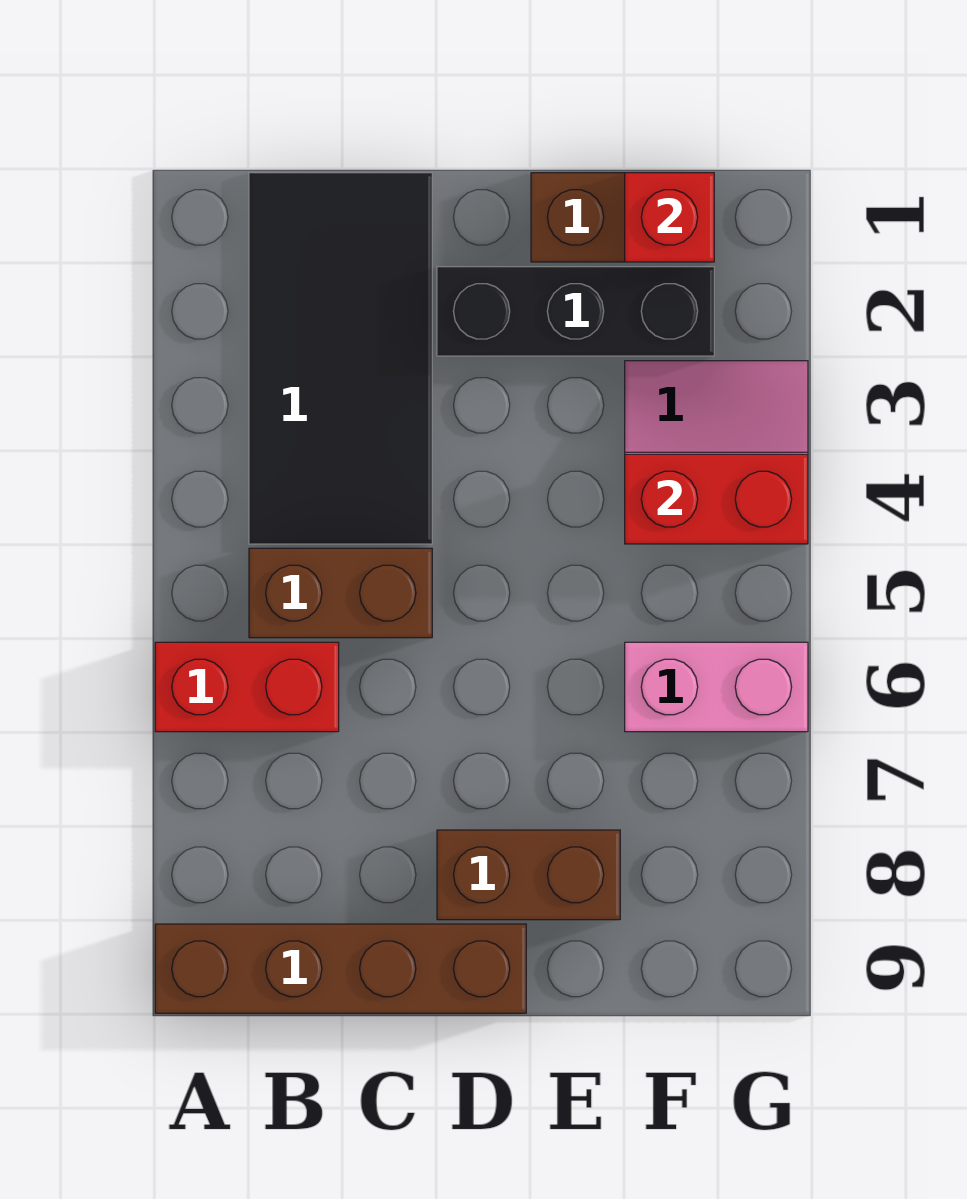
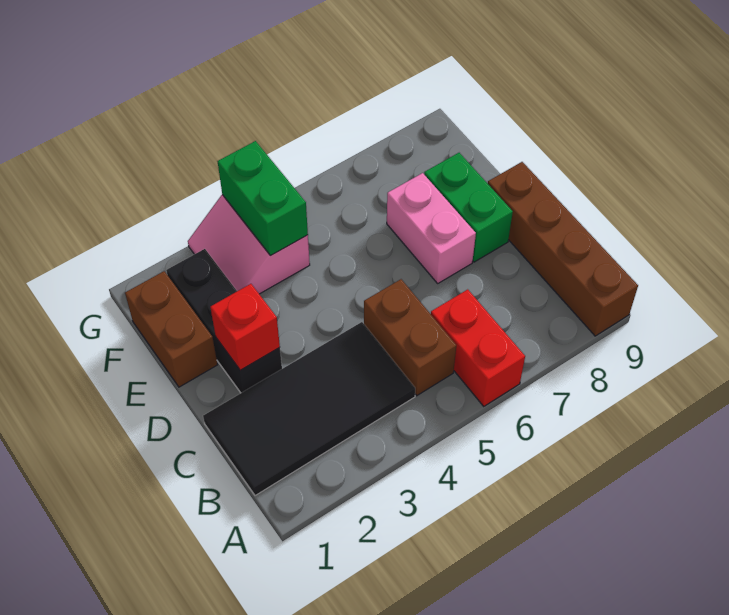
brown 1x2 brick [437,830,620,920] -> green 1x2 brick [424,153,513,262]
red 1x1 brick [625,173,714,262] -> red 1x1 brick moved to [210,284,280,370]
red 1x2 brick [625,454,808,544] -> green 1x2 brick [218,141,308,255]
pink 1x2 brick [625,642,808,732] -> pink 1x2 brick moved to [387,173,476,283]

